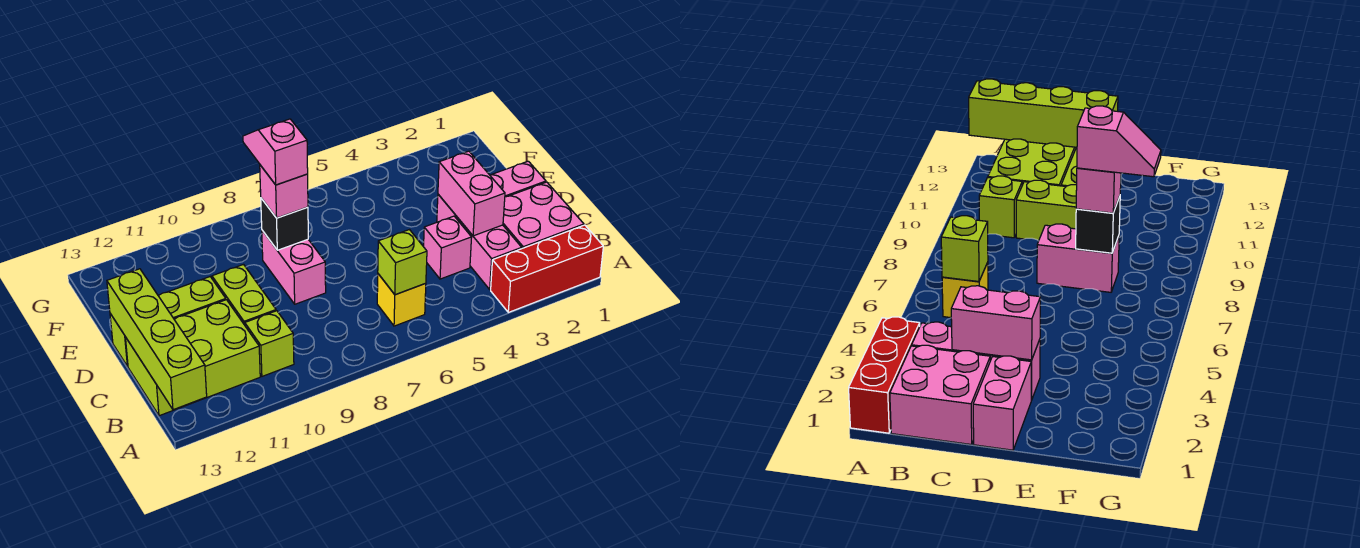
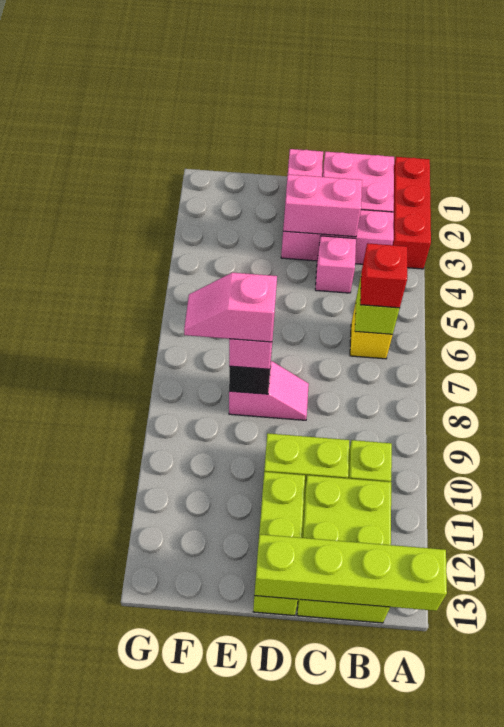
none -> red 1x1 brick [360,243,407,308]
pink 1x2 brick [262,230,326,304] -> pink 1x2 slope [229,361,309,420]

